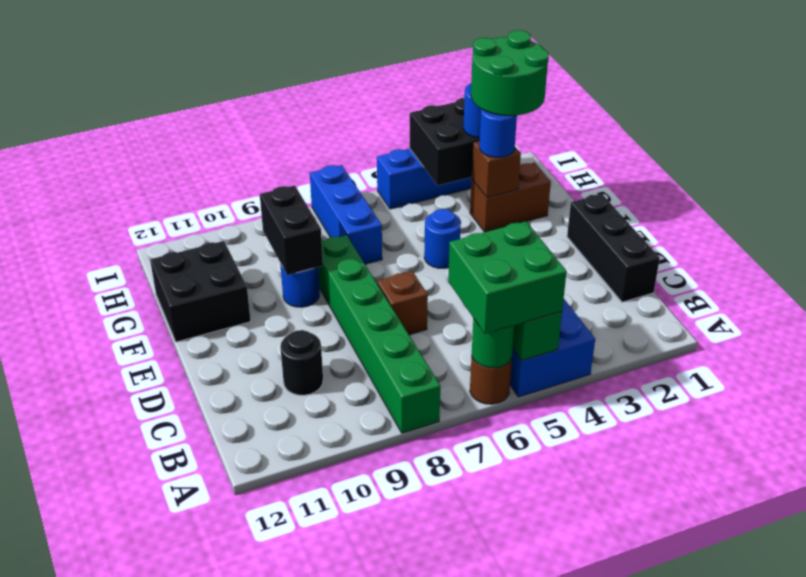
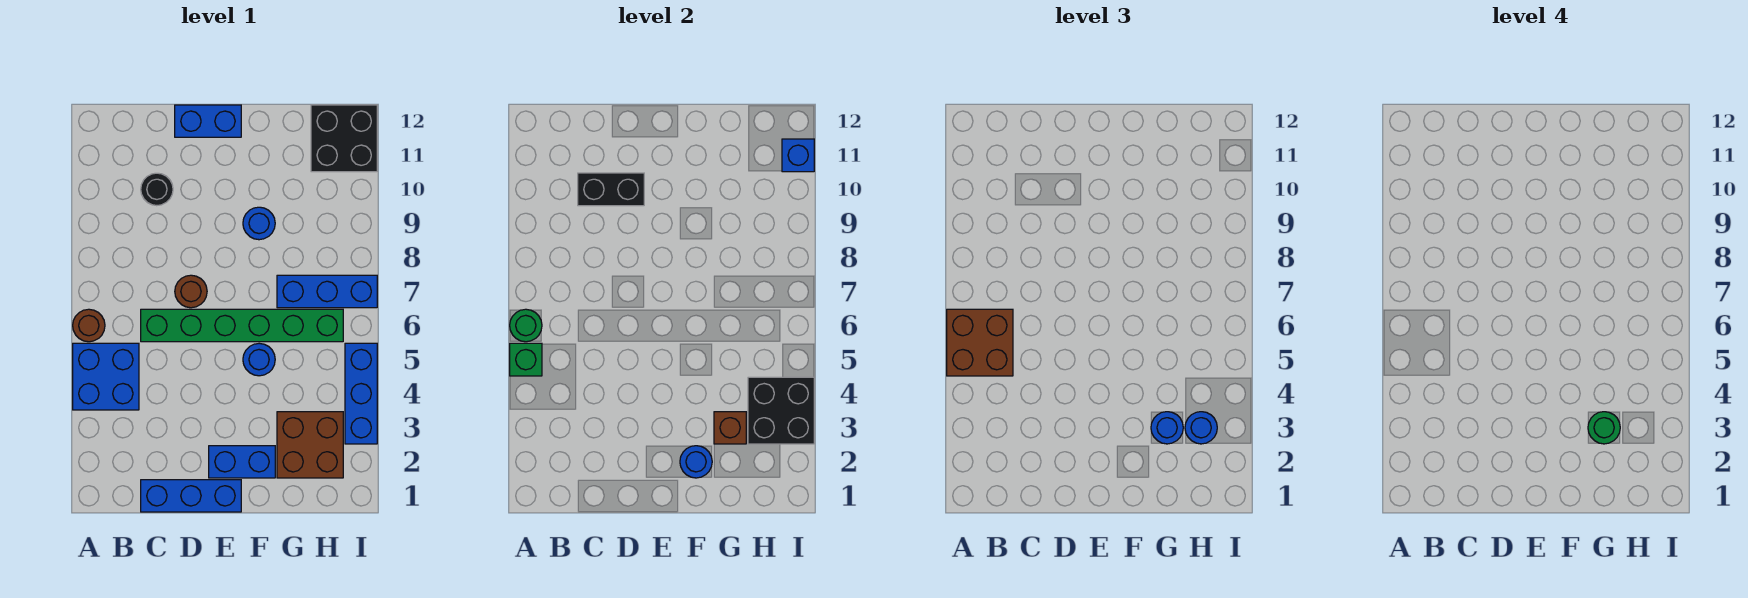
green 2x2 brick [448,221,567,334] -> brown 2x2 brick [947,309,1013,376]
green 1x6 brick [318,235,440,433] -> green 1x6 brick moved to [141,309,343,342]
black 1x3 brick [567,194,660,302] -> blue 1x3 brick [141,480,241,512]
brown 1x1 brick [377,271,428,335] -> brown 1x1 round brick [175,275,207,308]
none -> blue 1x2 brick [175,105,241,137]
none -> blue 1x2 brick [209,446,275,478]
none -> blue 1x1 round brick [680,446,712,478]
black 1x2 brick [260,185,323,275] -> black 1x2 brick moved to [578,173,644,206]
black 2x2 brick [150,241,251,342] -> black 2x2 brick moved to [311,105,377,172]
brown 1x2 brick [470,163,551,232] -> brown 2x2 brick [277,412,343,478]
green 2x2 round brick [471,30,549,116] -> green 1x1 round brick [1588,412,1620,444]
none -> blue 1x1 brick [782,139,814,172]

